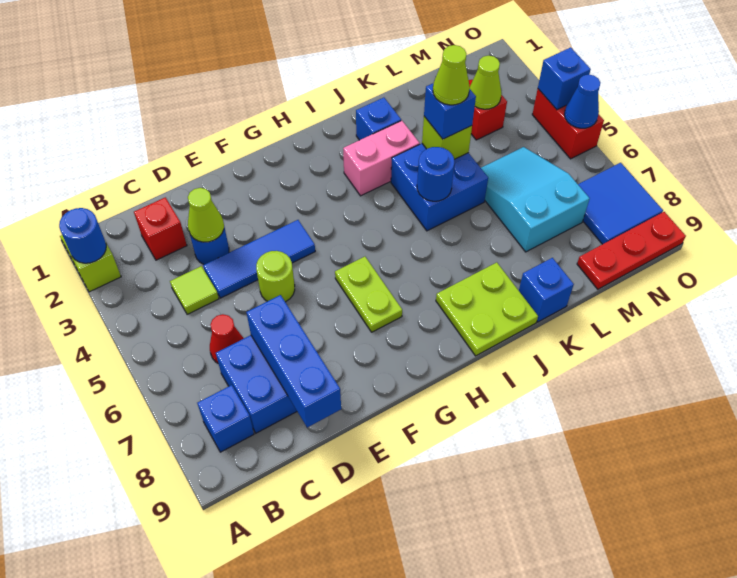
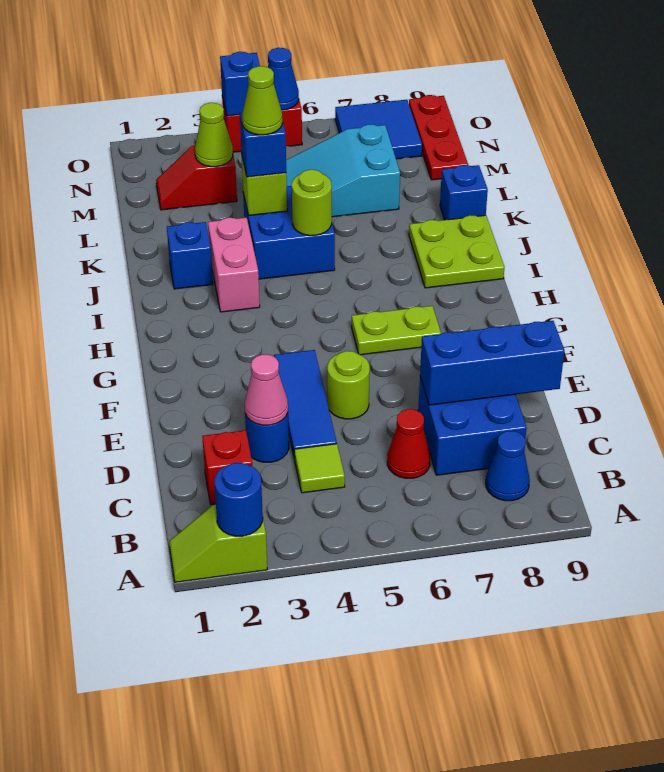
blue 1x1 brick [197,385,254,452] -> blue 1x1 cone [486,431,530,501]
lime 1x1 cone [188,188,224,242] -> pink 1x1 cone [245,354,288,425]
blue 1x1 round brick [417,147,454,201] -> lime 1x1 round brick [292,170,332,236]

